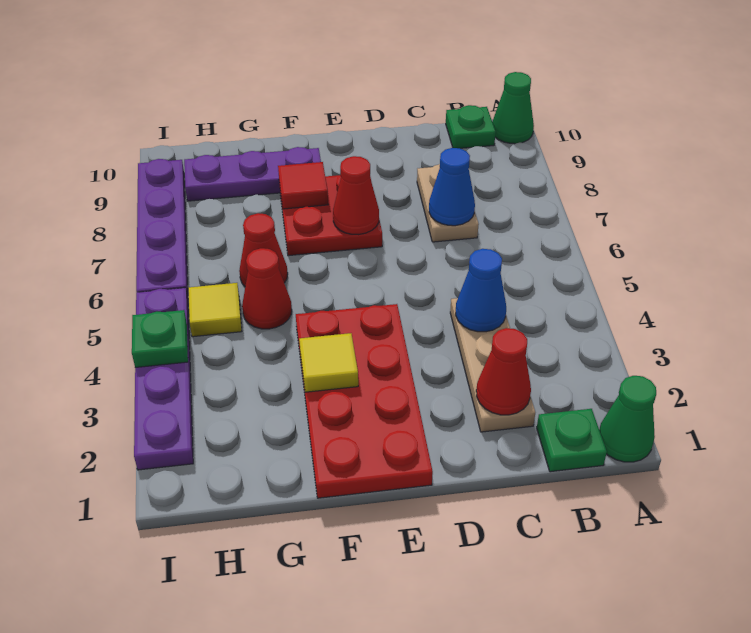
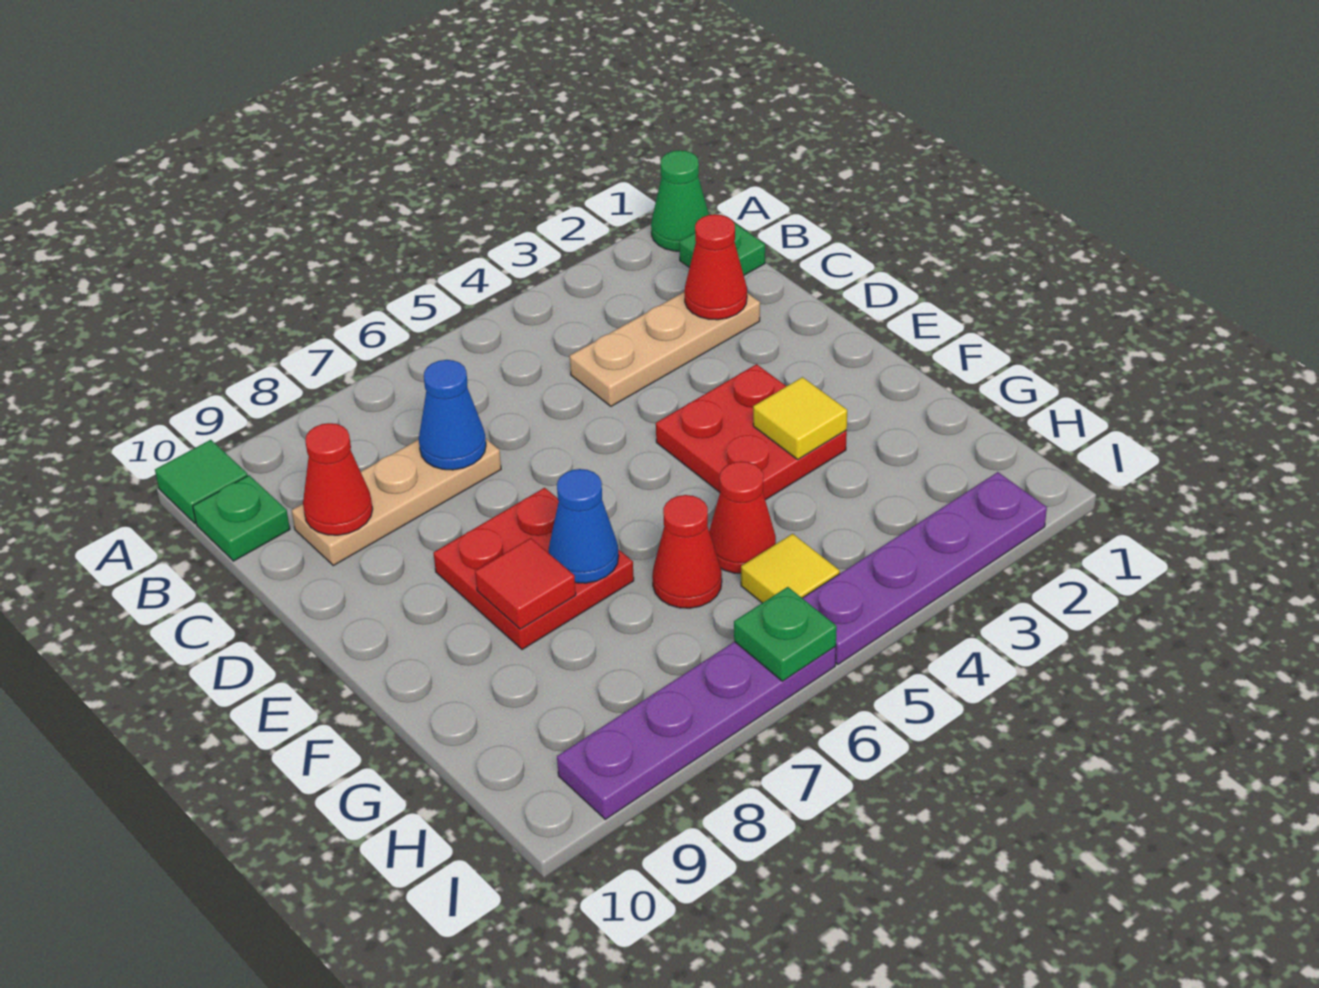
green 1x1 cone [492,72,534,144] -> green 1x1 tile [155,440,248,523]
blue 1x1 cone [456,249,506,332] -> blue 1x1 cone moved to [548,469,619,583]
tan 1x2 plate [417,164,479,242] -> tan 1x3 plate [292,439,501,565]
red 2x4 plate [296,304,433,498] -> red 2x2 plate [656,364,847,500]
red 1x1 cone [333,156,379,235] -> red 1x1 cone moved to [303,423,373,535]
purple 1x3 plate [184,147,321,201] -> none
green 1x1 plate [132,310,188,367] -> green 1x1 plate moved to [734,587,837,681]

